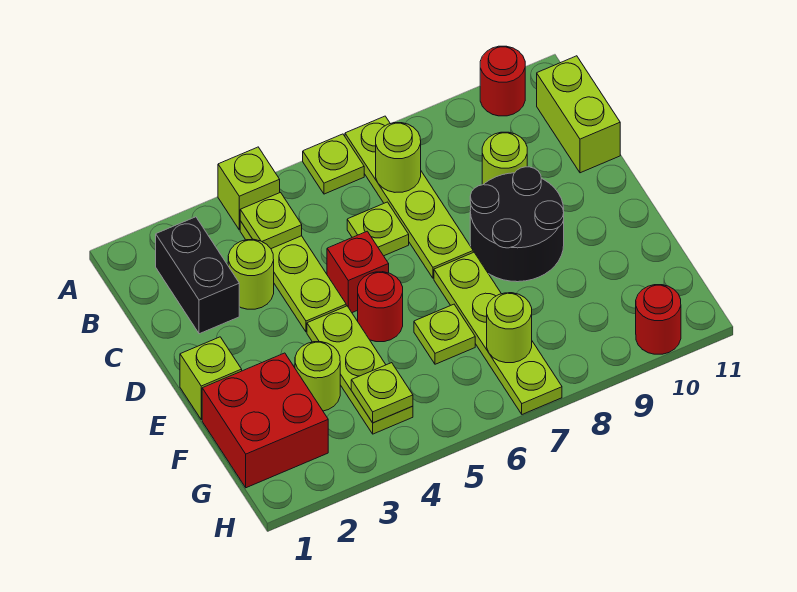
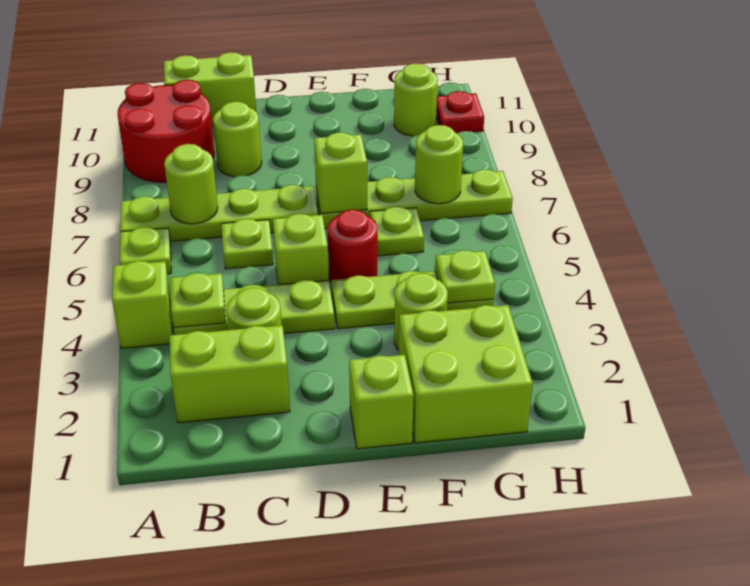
red 1x1 round brick [480,46,525,116] -> red 2x2 round brick [117,80,214,182]
black 1x2 brick [156,217,239,334] -> lime 1x2 brick [170,325,290,423]
red 1x1 brick [327,231,389,313] -> lime 1x1 brick [273,214,329,285]
black 2x2 round brick [470,167,564,282] -> none
none -> lime 1x1 brick [314,132,367,213]
red 2x2 brick [202,353,328,488] -> lime 2x2 brick [399,305,533,443]
none -> lime 1x1 round brick [394,63,437,136]
red 1x1 round brick [636,285,681,354] -> red 1x1 plate [436,91,484,133]

